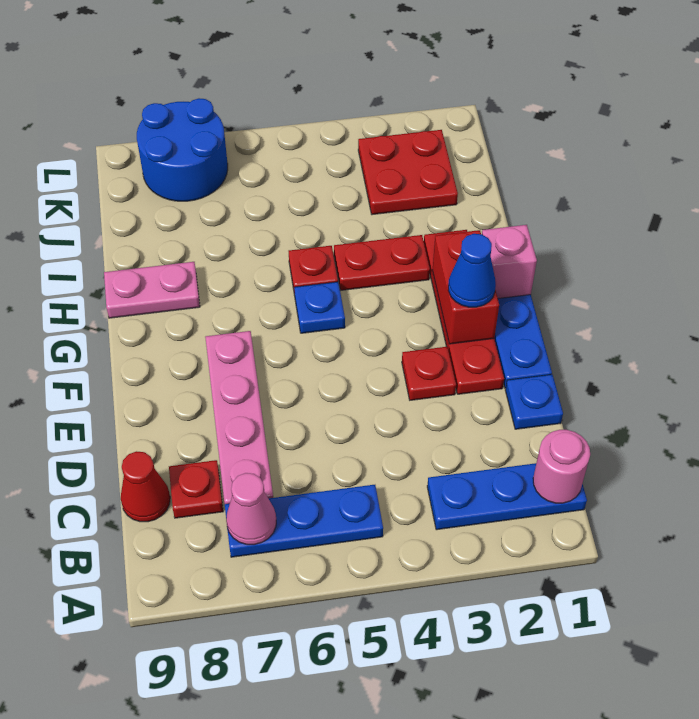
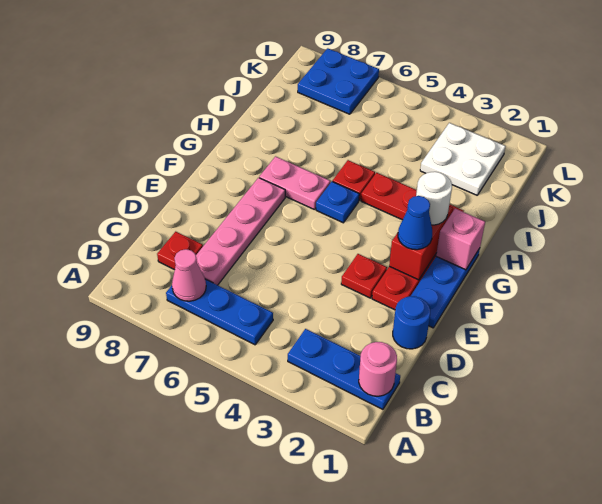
red 1x1 cone [121,451,170,522] -> none
blue 1x1 plate [505,375,563,429] -> blue 1x1 round brick [393,296,430,349]
none -> white 1x1 round brick [416,172,452,225]
pink 1x2 plate [104,262,200,318] -> pink 1x2 plate moved to [259,156,330,210]
red 2x2 plate [358,130,458,215] -> white 2x2 plate [420,123,506,195]
blue 2x2 round brick [137,98,228,201] -> blue 2x2 plate [298,48,379,114]

